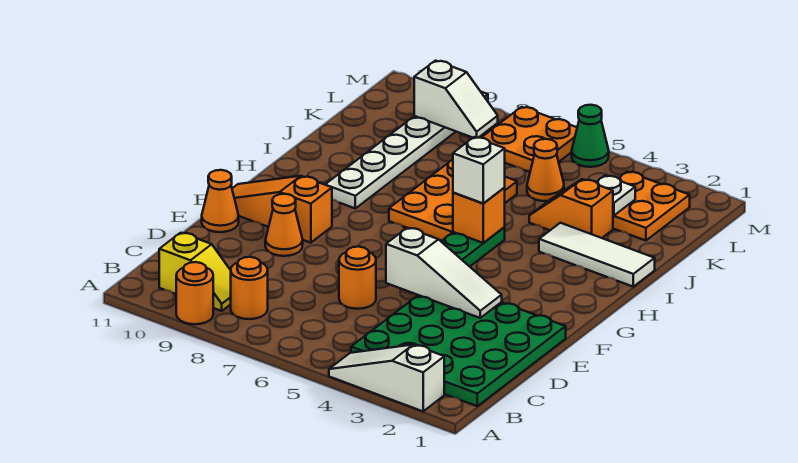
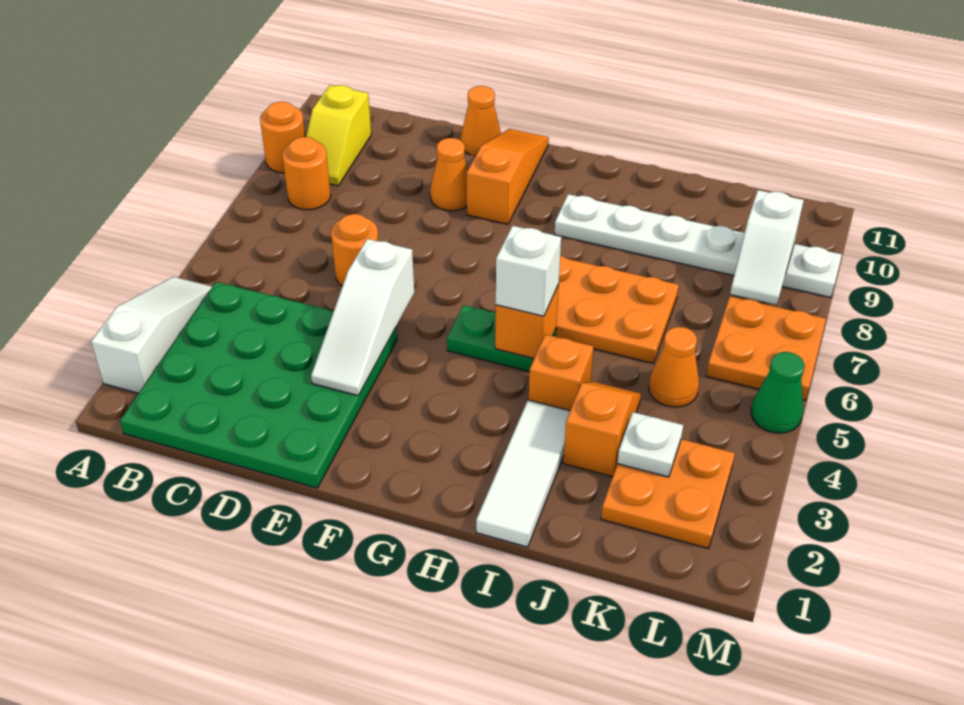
none -> orange 1x1 brick [529,334,594,411]

